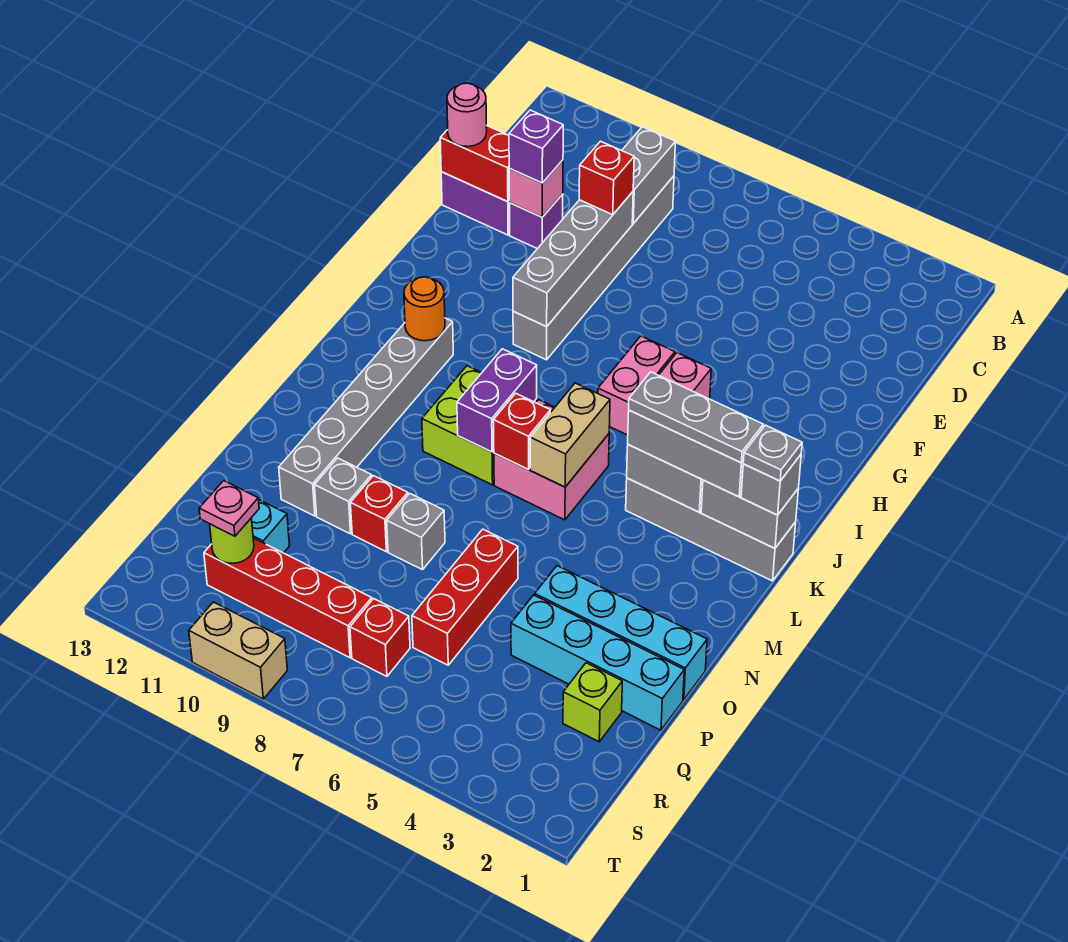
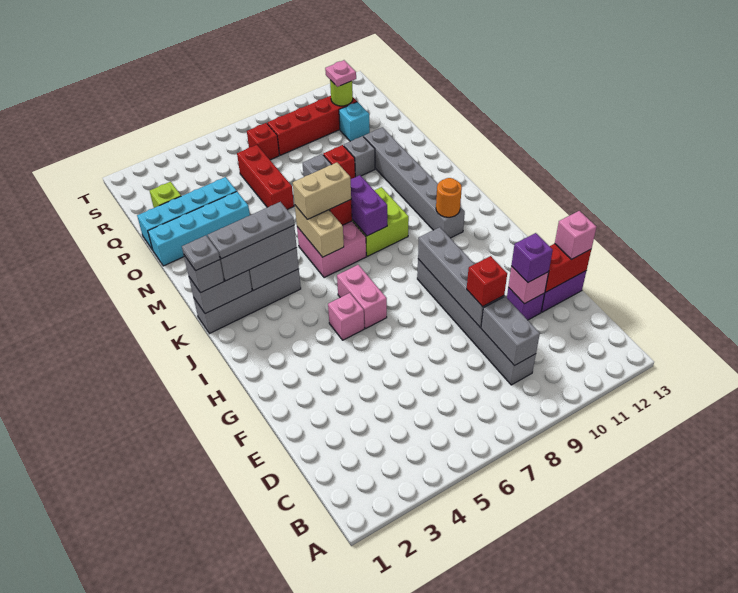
pink 1x1 round brick [447,83,487,147] -> pink 1x1 brick [555,211,597,260]
tan 1x2 brick [189,602,287,699] -> tan 1x2 brick moved to [293,163,351,219]

